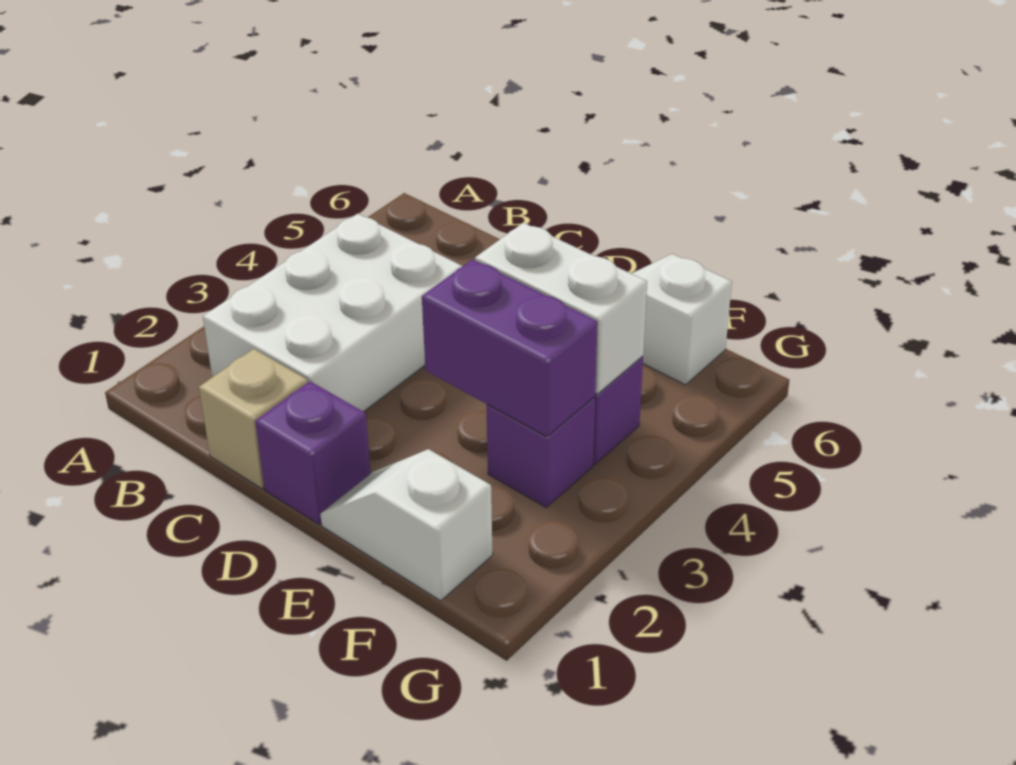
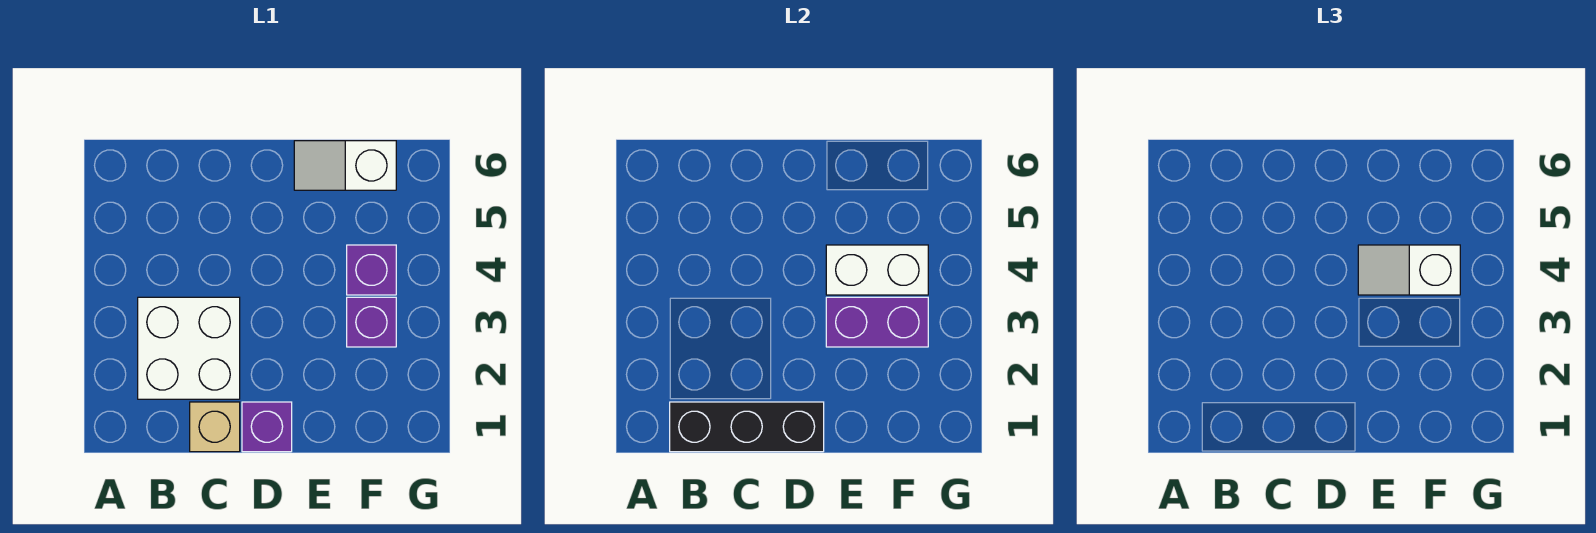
none -> black 1x3 brick [670,402,824,452]
white 2x3 brick [203,214,463,412] -> white 2x2 brick [138,297,240,399]
white 1x2 slope [320,449,493,601] -> white 1x2 slope moved to [1358,245,1460,295]

